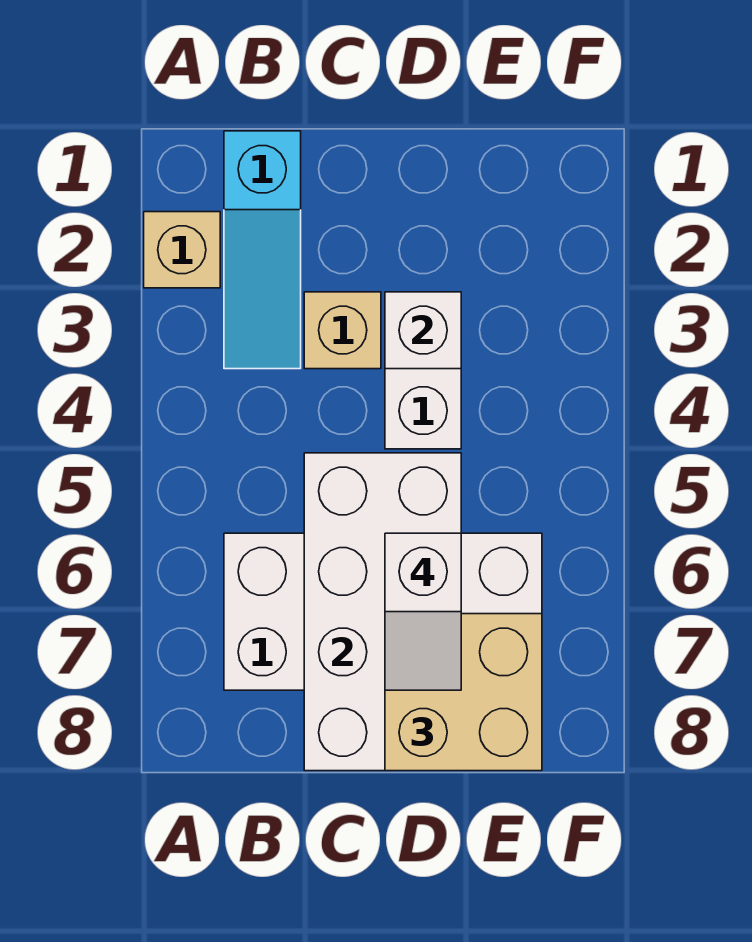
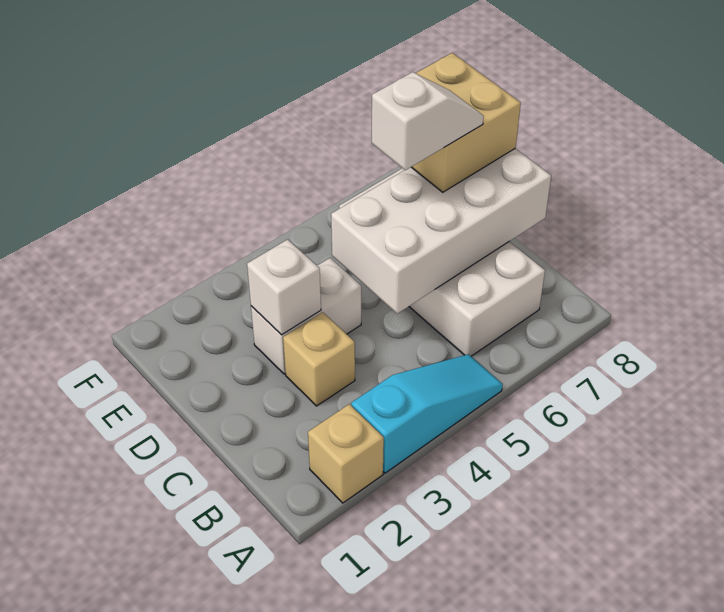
cyan 1x3 slope [224,131,301,369] -> cyan 1x3 slope moved to [351,354,503,473]

